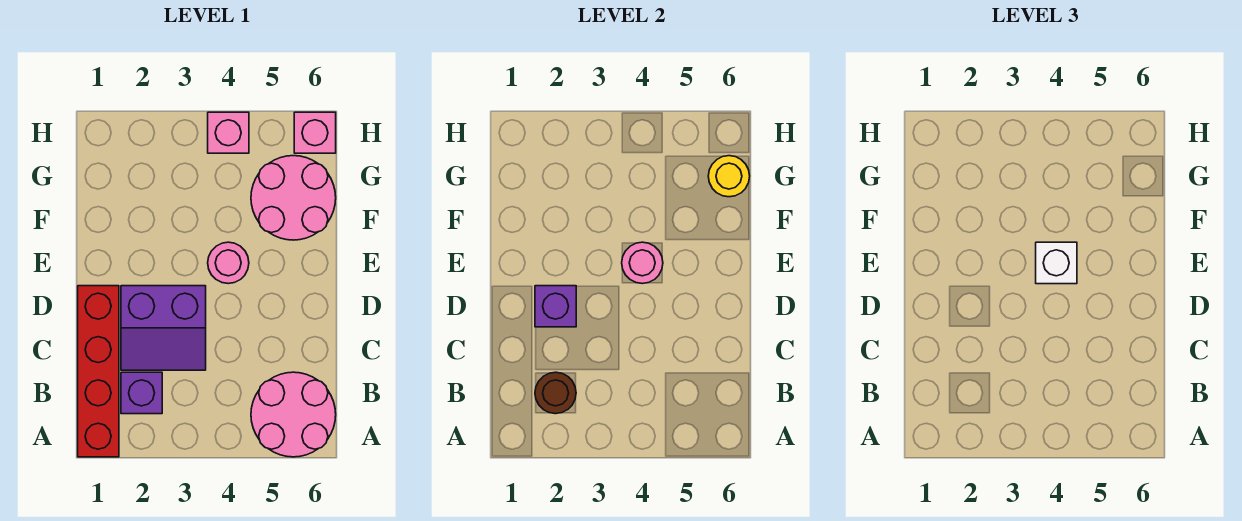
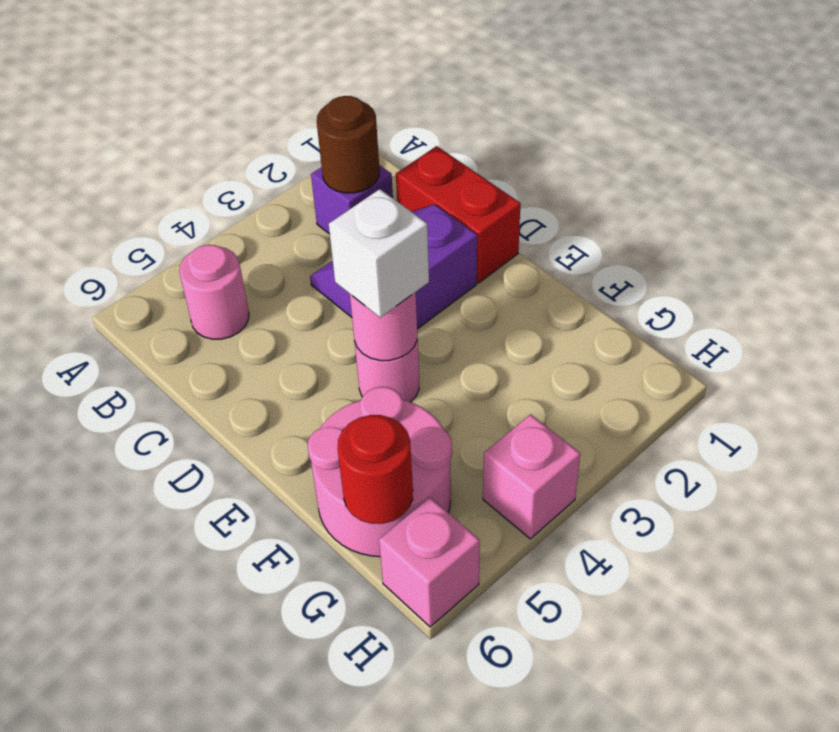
red 1x4 brick [78,286,119,457] -> red 1x2 brick [396,146,521,283]
pink 2x2 round brick [251,372,336,457] -> pink 1x1 round brick [179,245,249,339]
purple 1x1 brick [535,286,576,327] -> none
yellow 1x1 round brick [708,156,750,197] -> red 1x1 round brick [337,415,413,524]

